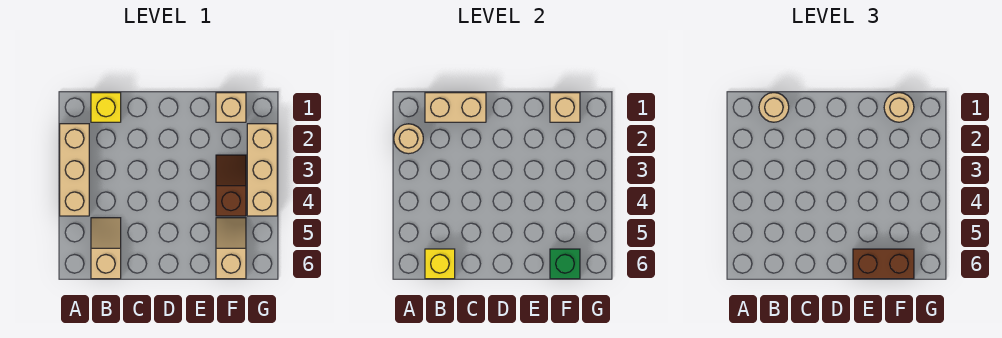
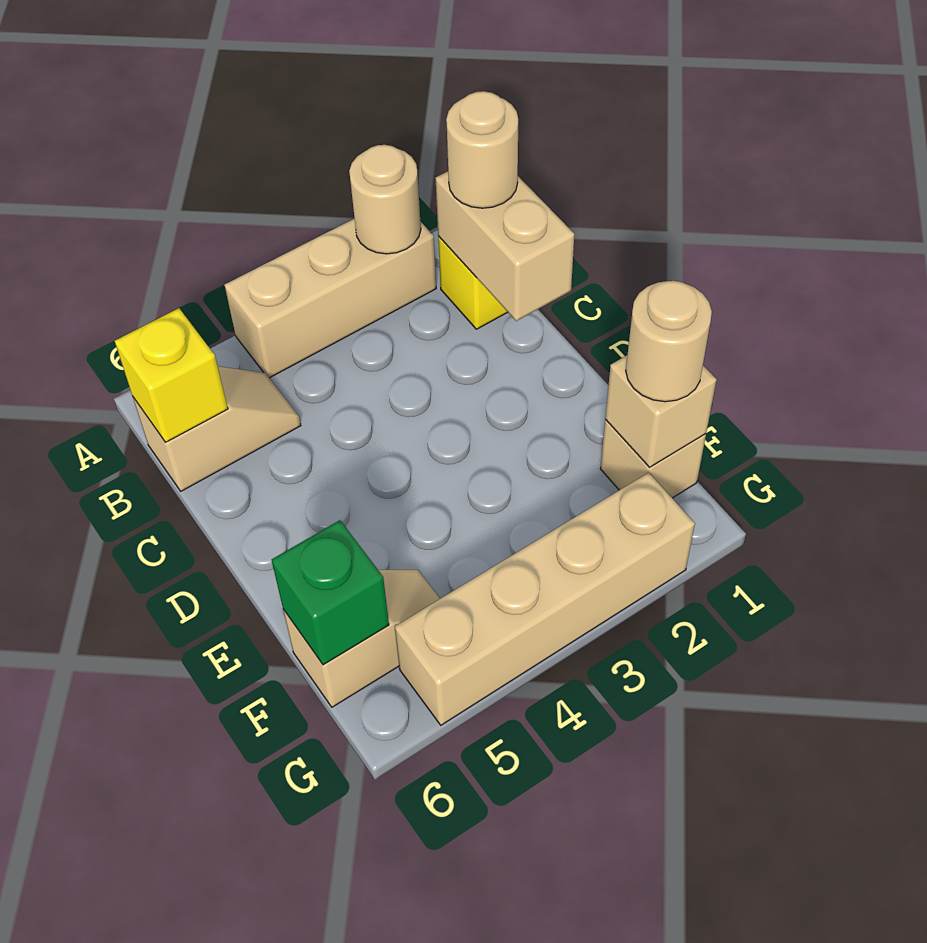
brown 1x2 brick [853,249,914,279] -> none
brown 1x2 slope [216,155,246,216] -> none
tan 1x3 brick [247,124,277,216] -> tan 1x4 brick [395,473,695,725]

